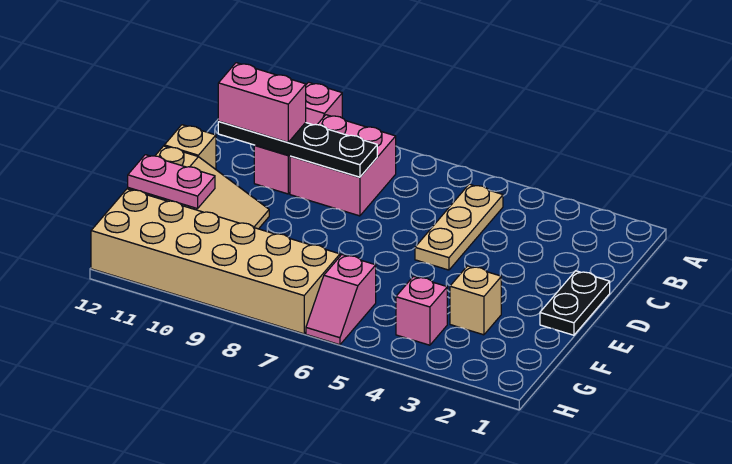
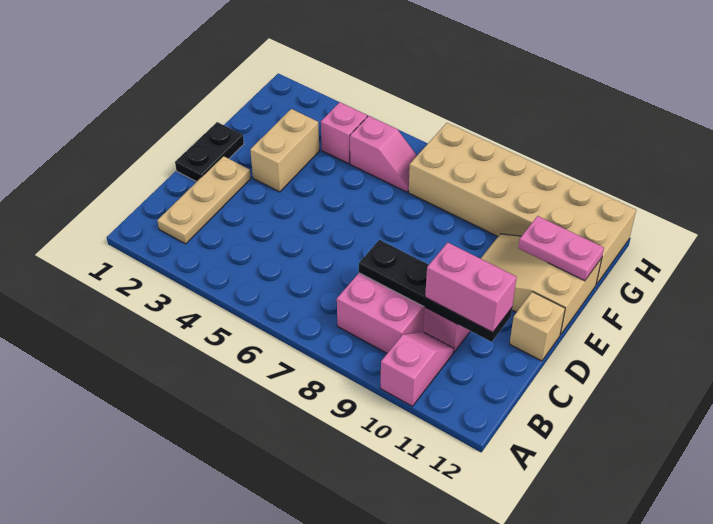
tan 1x3 plate [415,184,503,270] -> tan 1x3 plate moved to [157,156,251,244]
tan 1x1 brick [450,266,501,335] -> tan 1x2 brick [250,109,319,192]
pink 1x2 slope [306,255,376,345] -> pink 1x2 slope turned to [350,116,417,192]

